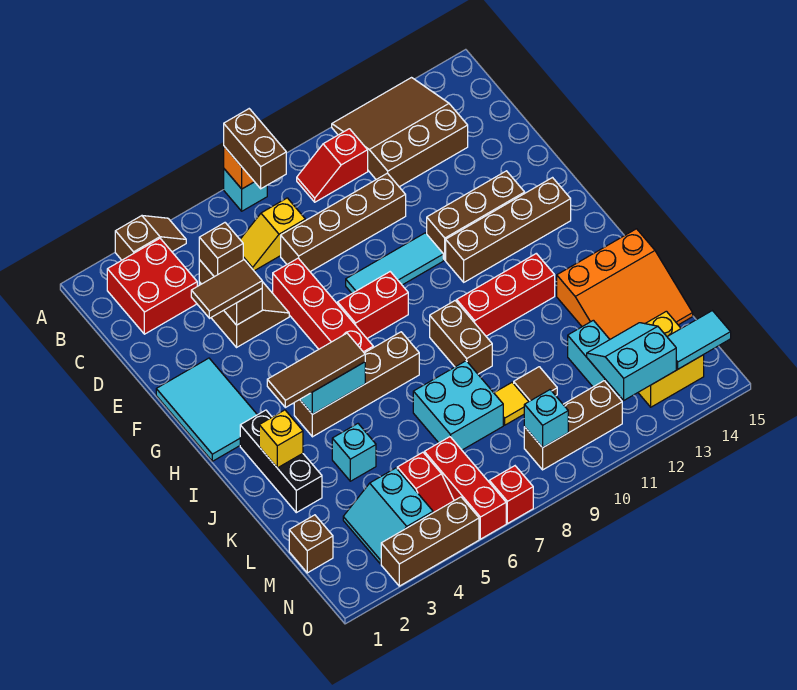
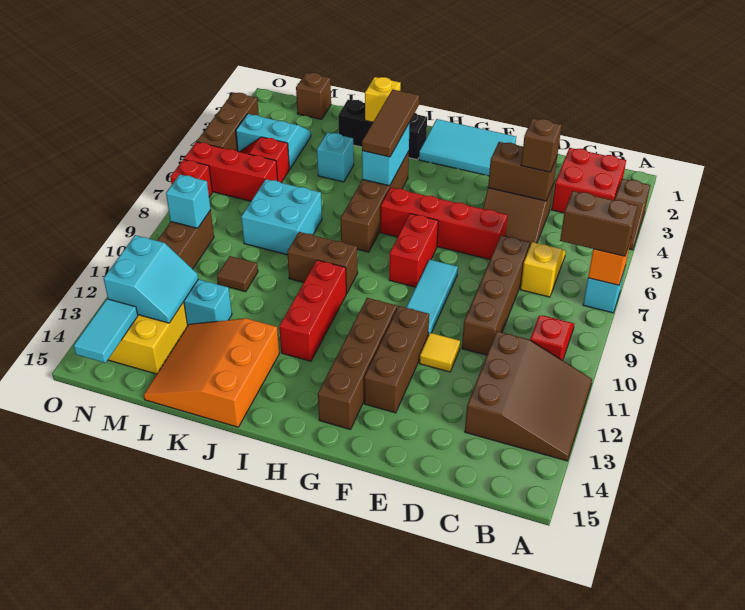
brown 1x2 tile [191,260,262,318] -> none
yellow 1x1 tile [494,382,529,425] -> yellow 1x1 tile moved to [420,333,460,372]

